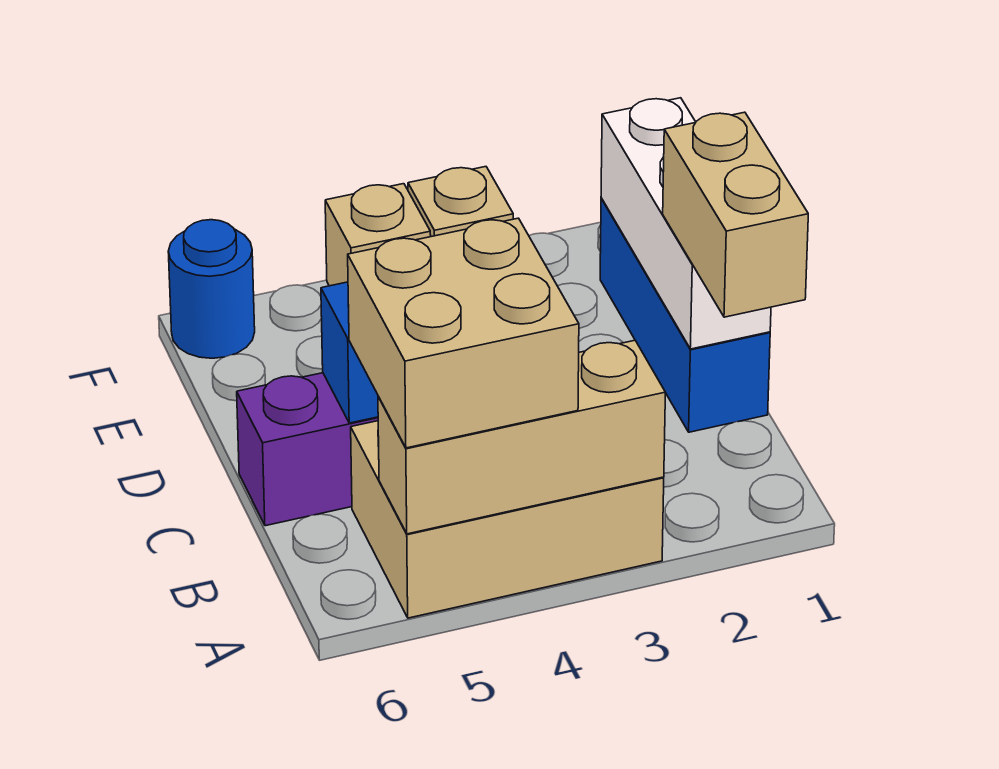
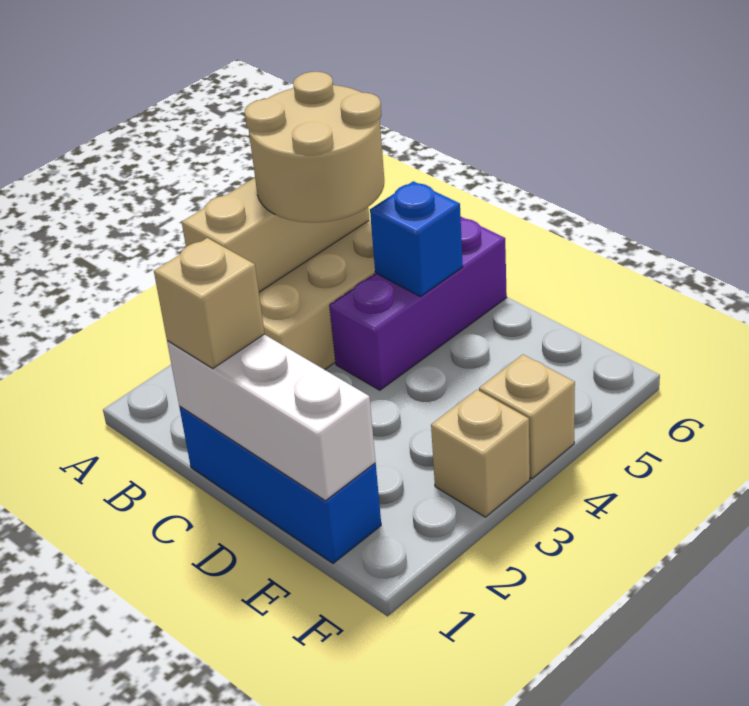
tan 2x2 brick [348,218,579,448] -> tan 2x2 round brick [245,72,384,223]
tan 1x2 brick [663,112,808,317] -> tan 1x1 brick [154,238,265,369]
blue 1x1 round brick [168,220,255,358] -> none

